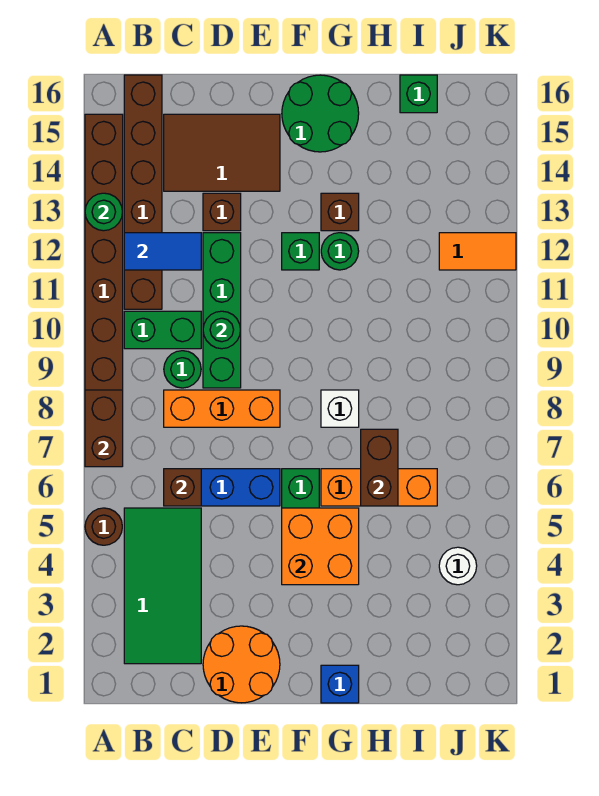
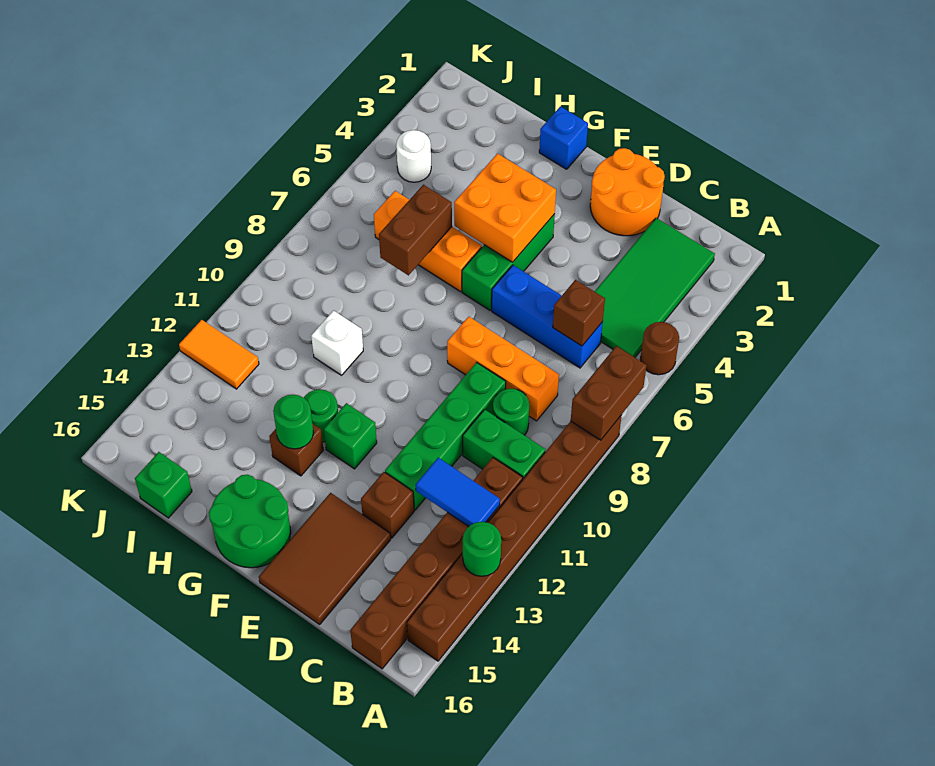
brown 2x3 tile [164,114,280,191] -> brown 2x3 tile turned to [259,493,391,625]
green 1x1 round brick [203,311,241,349] -> green 1x1 round brick moved to [273,395,314,449]
white 1x1 brick [321,390,359,427] -> white 1x1 brick moved to [311,311,363,375]

